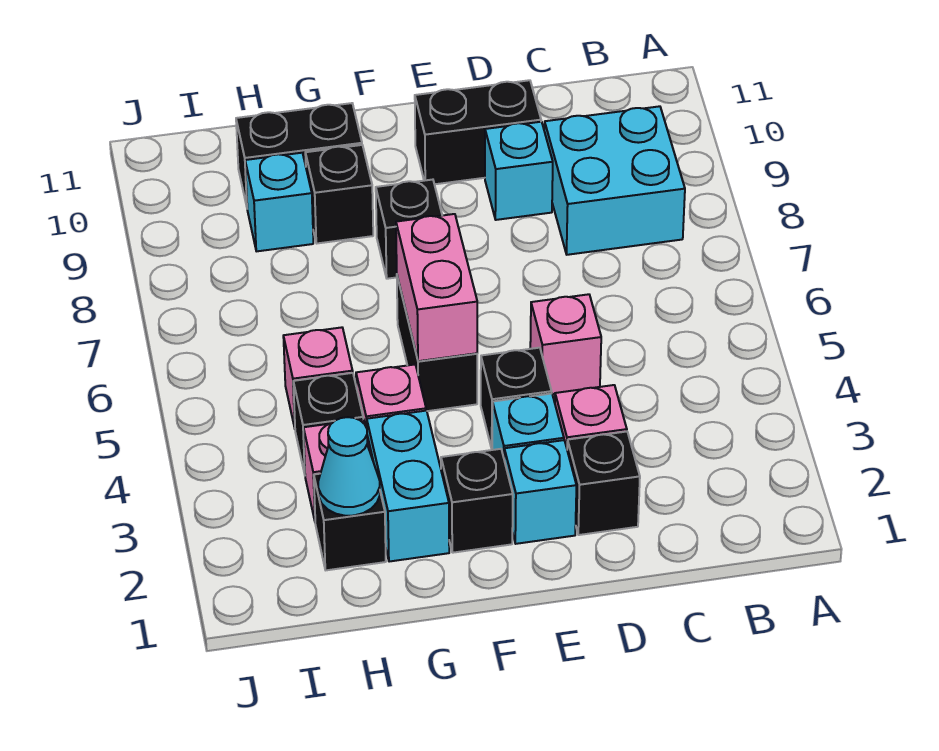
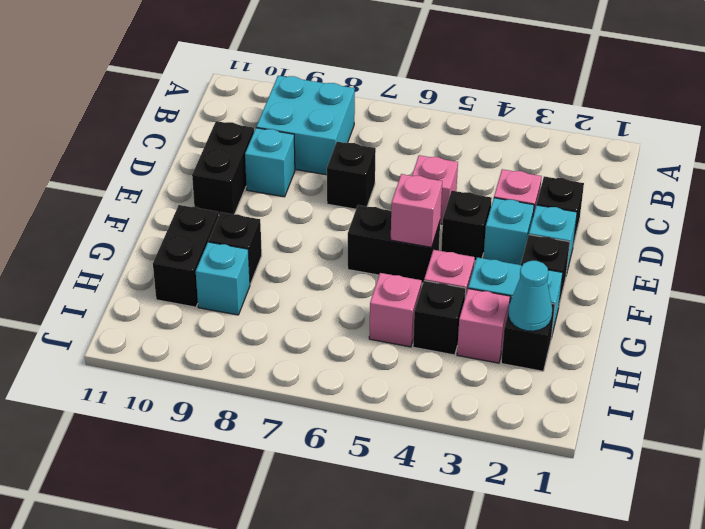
pink 1x2 brick [396,214,477,361] -> pink 1x1 brick [391,174,442,247]
black 1x1 brick [376,180,442,279] -> black 1x1 brick moved to [327,142,376,209]

